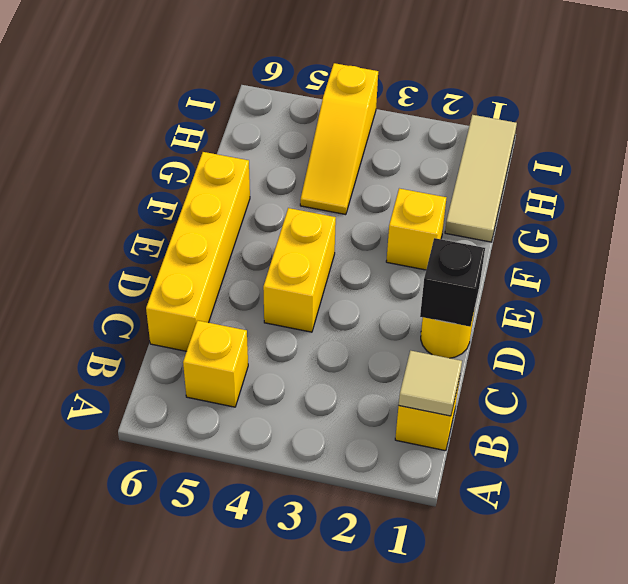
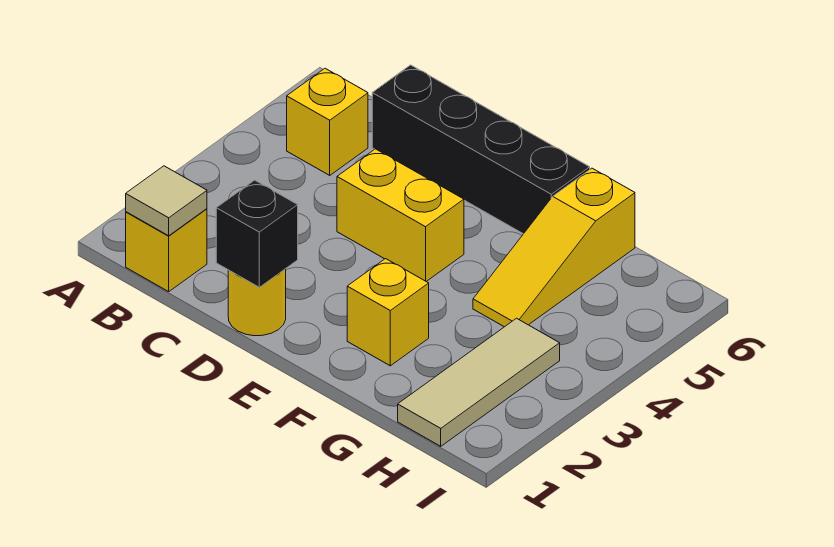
yellow 1x4 brick [146,152,250,351] -> black 1x4 brick [372,65,590,234]
tan 1x3 tile [445,115,517,242] -> tan 1x3 tile turned to [398,318,560,446]
yellow 1x3 slope [300,63,378,215] -> yellow 1x3 slope turned to [473,168,635,327]

